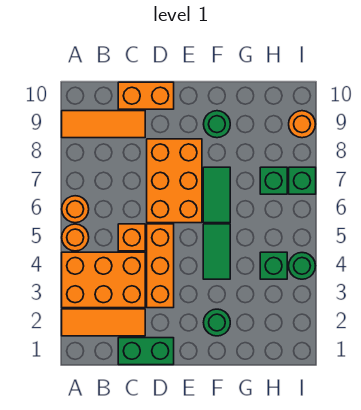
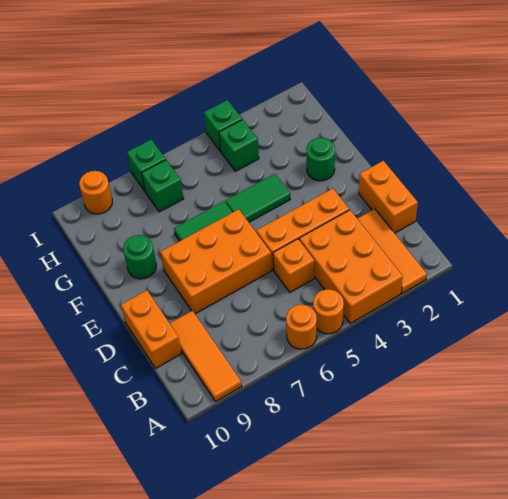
green 1x2 brick [118,338,174,365] -> orange 1x2 brick [359,161,418,233]
green 1x1 round brick [289,253,315,279] -> green 1x1 brick [204,100,242,151]

